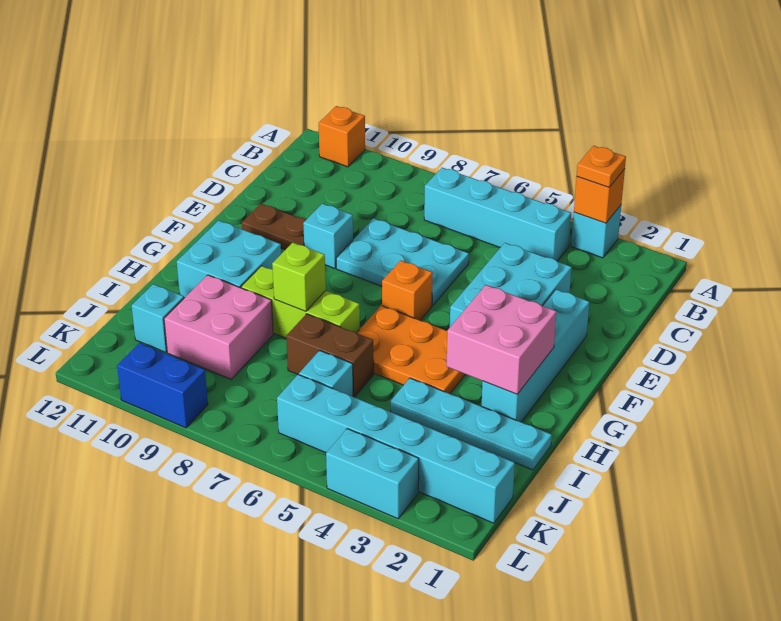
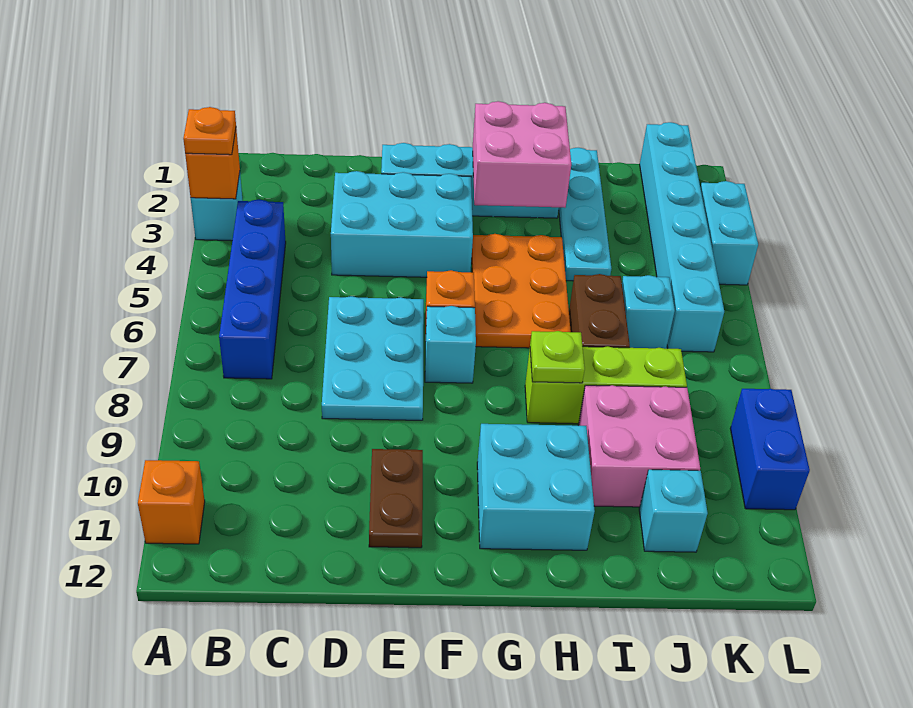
cyan 1x4 brick [424,168,571,261] -> blue 1x4 brick [219,199,286,379]
cyan 1x1 brick [303,204,353,268] -> cyan 1x1 brick moved to [425,306,476,383]
lime 1x3 brick [241,266,360,338] -> lime 1x3 brick turned to [525,346,687,424]
lime 1x1 brick [272,243,326,312] -> lime 1x1 plate [530,331,585,383]

